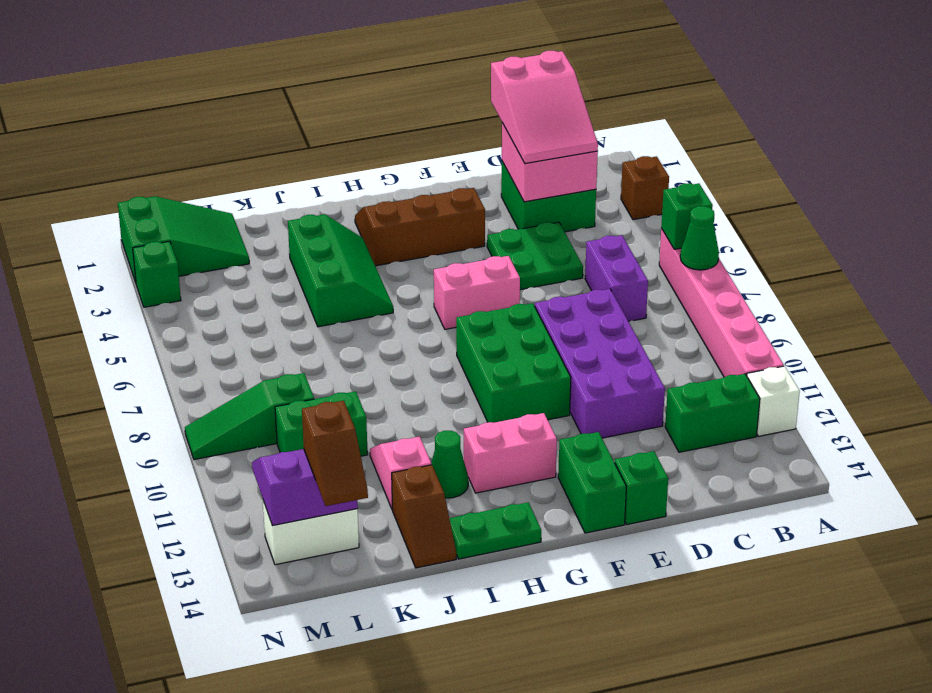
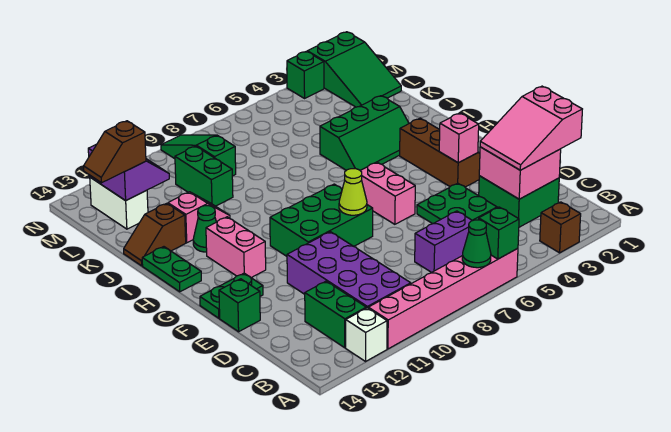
purple 2x4 brick [535,289,665,438] -> purple 2x4 brick turned to [287,232,411,308]
none -> pink 1x1 brick [439,113,479,163]
none -> lime 1x1 cone [339,169,367,215]
green 1x2 brick [558,432,627,533] -> green 1x2 plate [200,273,263,318]

